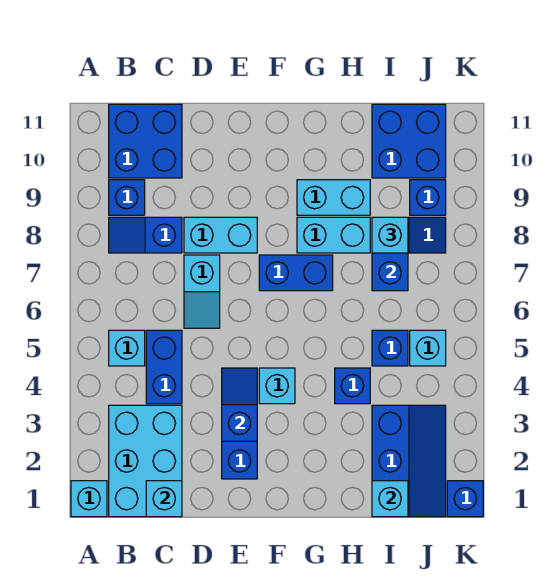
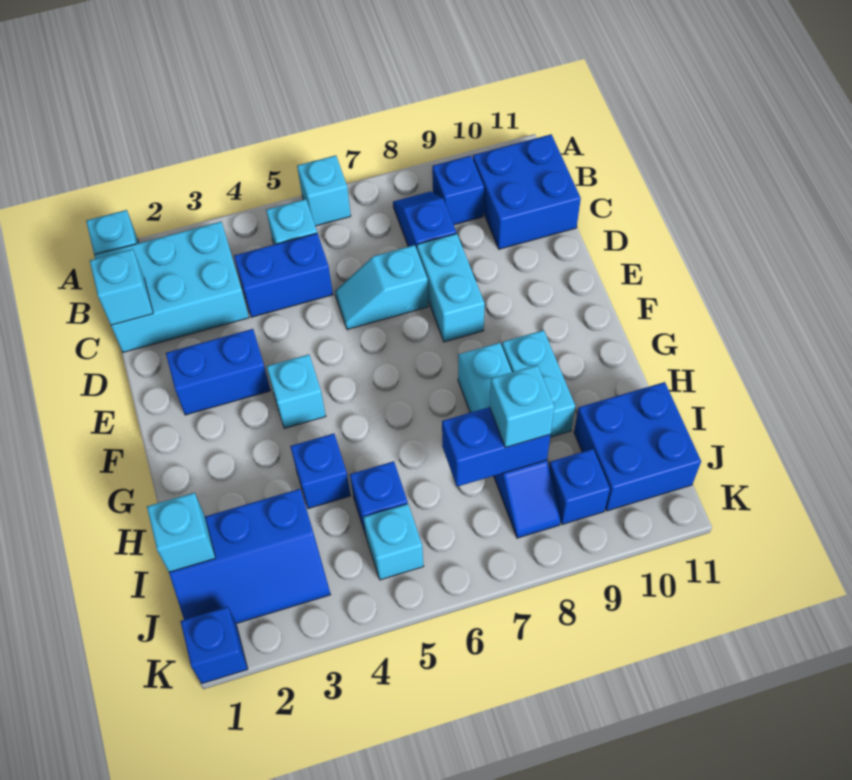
none -> cyan 1x1 brick [297,155,351,226]
blue 1x2 slope [222,368,257,441] -> none
blue 1x2 brick [259,255,333,291] -> none

